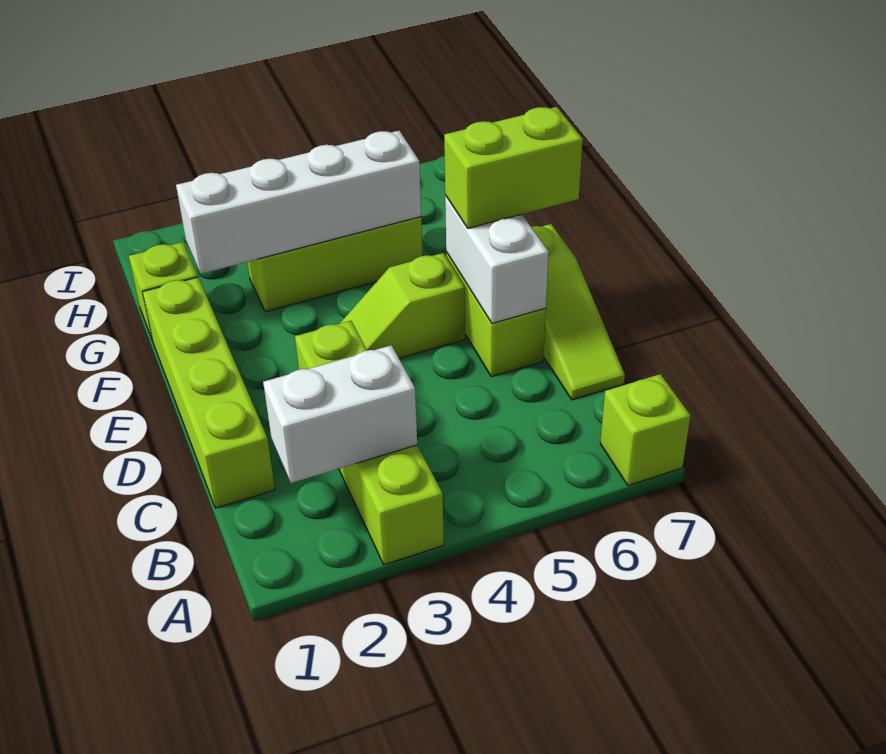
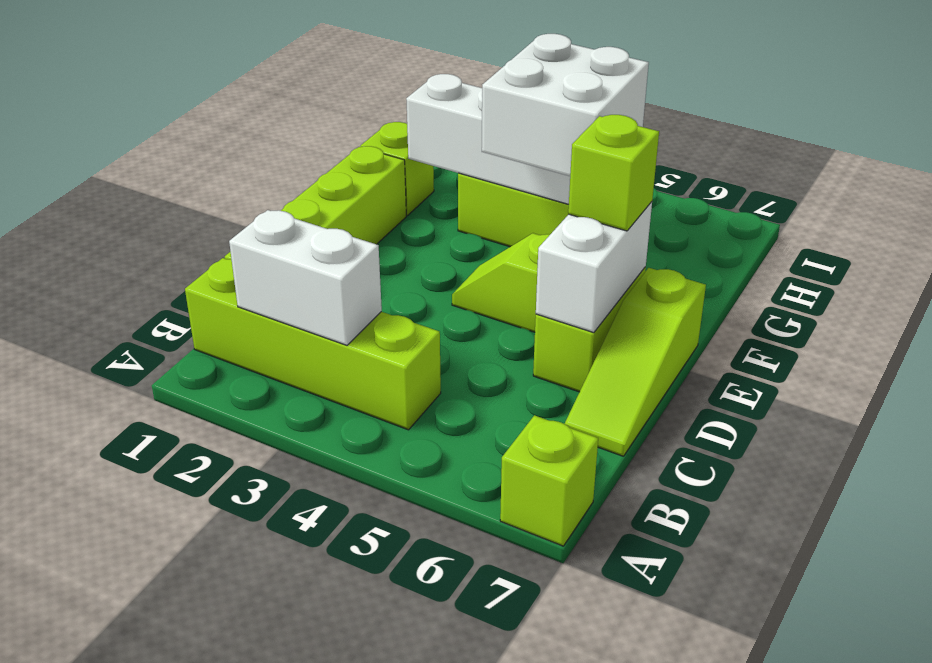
lime 1x4 brick [295,321,444,565] -> lime 1x4 brick turned to [185,258,441,430]
lime 1x2 brick [444,107,583,228] -> lime 1x1 brick [568,115,659,231]
none -> white 2x2 brick [482,34,649,176]

